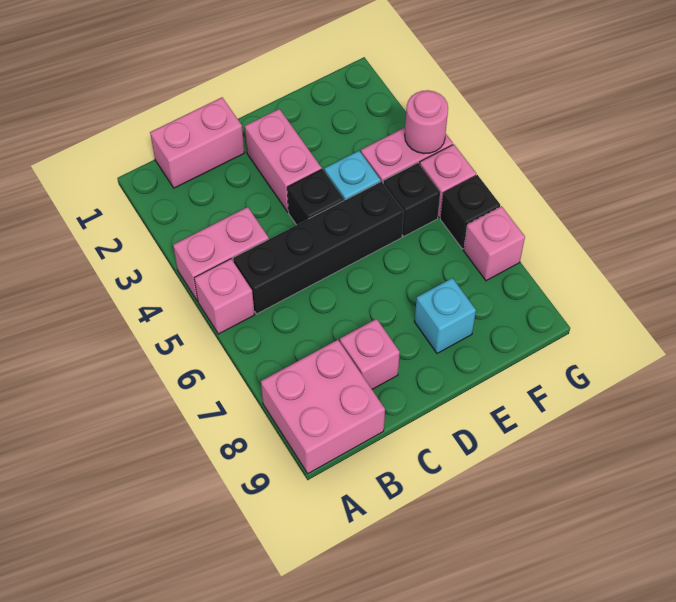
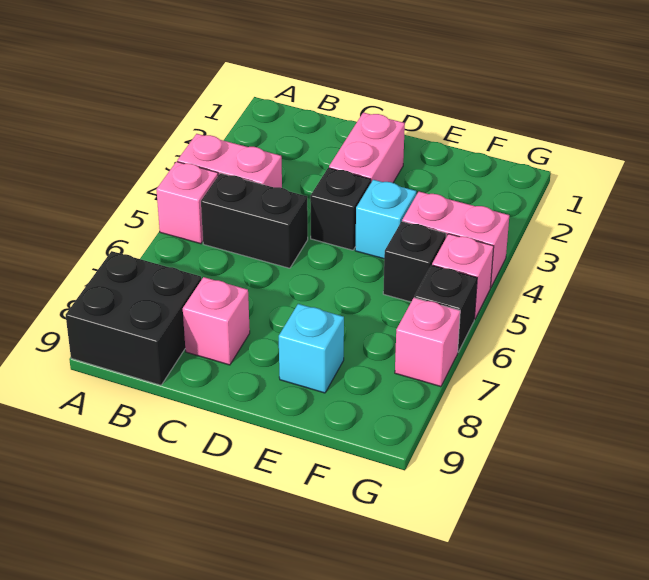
pink 2x2 brick [261,340,385,473] -> black 2x2 brick [66,251,201,385]
pink 1x2 brick [150,98,244,188] -> none
black 1x4 brick [233,181,404,314] -> black 1x2 brick [201,173,308,268]
pink 1x1 round brick [405,90,448,154] -> none

